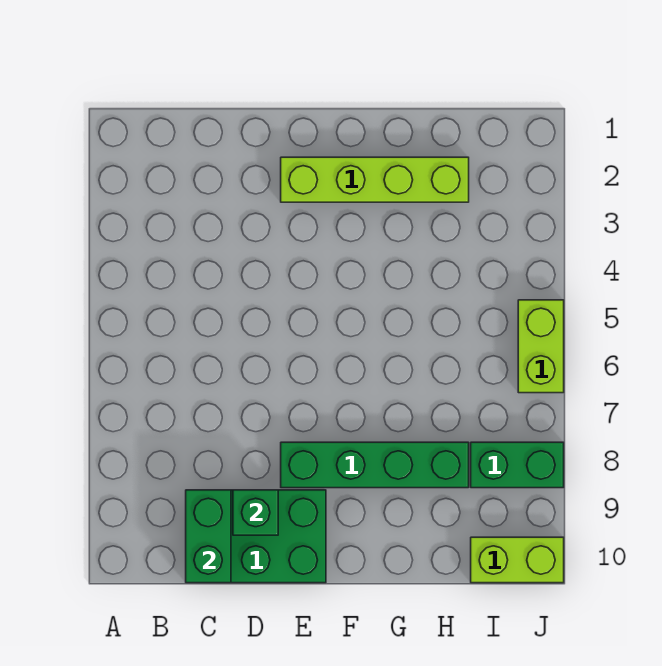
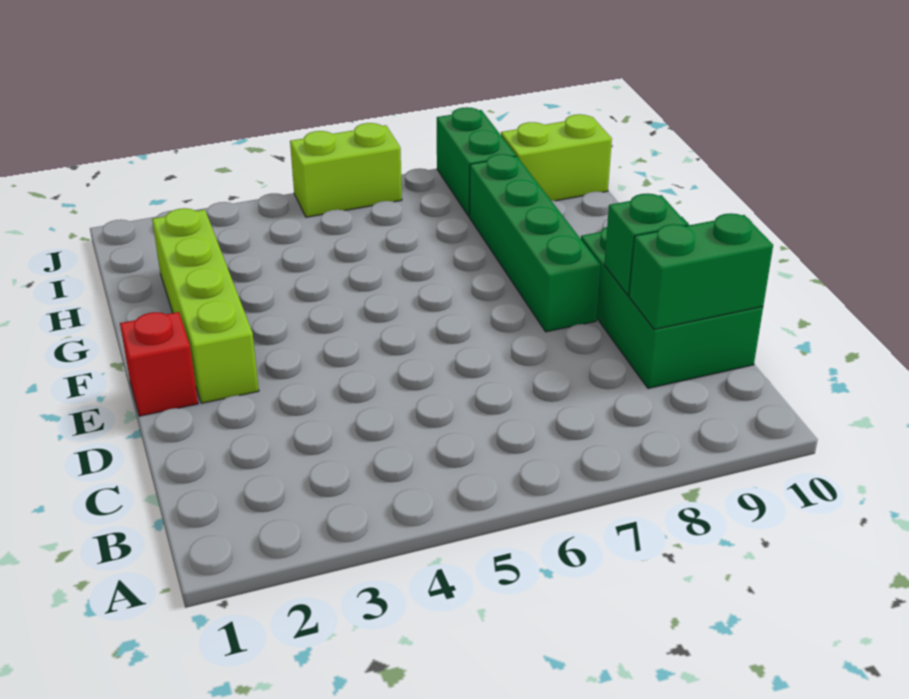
none -> red 1x1 brick [120,312,198,416]
lime 1x2 brick [471,537,564,583] -> lime 1x2 brick turned to [501,114,612,201]

